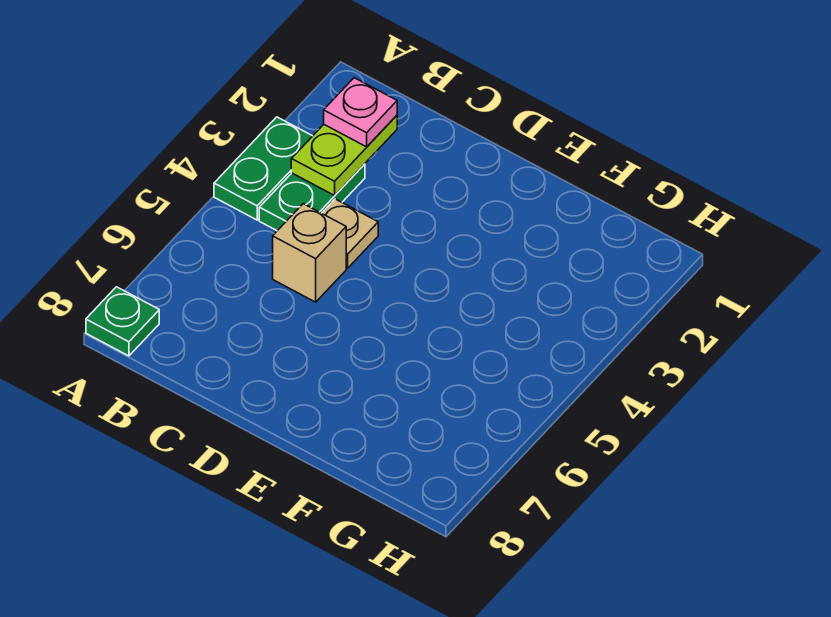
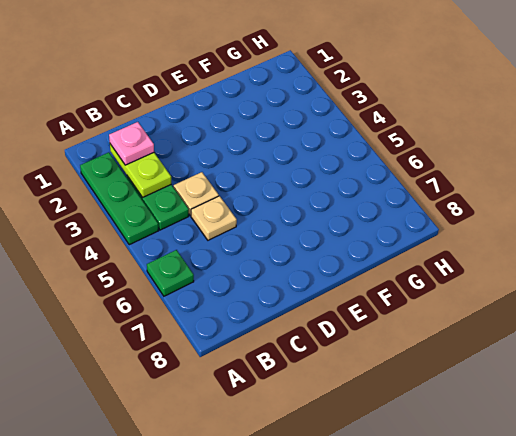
green 1x2 plate [214,117,312,220] -> green 1x3 plate [80,152,159,245]
green 1x1 plate [86,287,159,356] -> green 1x1 plate moved to [147,250,194,296]
tan 1x1 brick [273,204,346,302] -> tan 1x1 plate [191,196,237,240]

